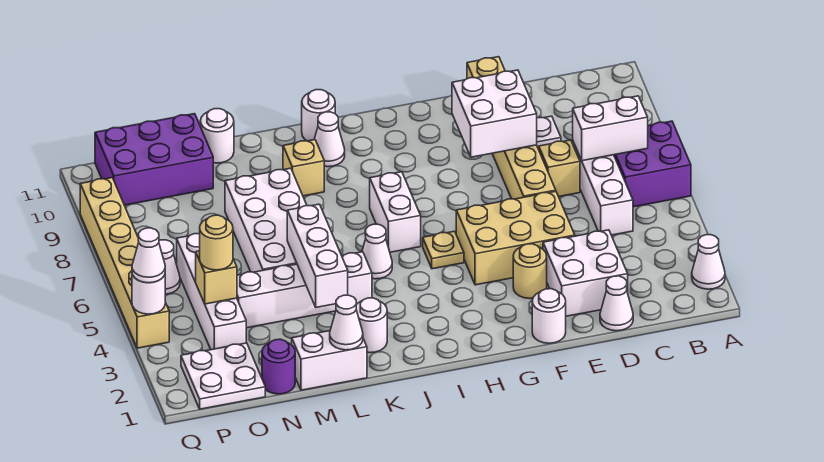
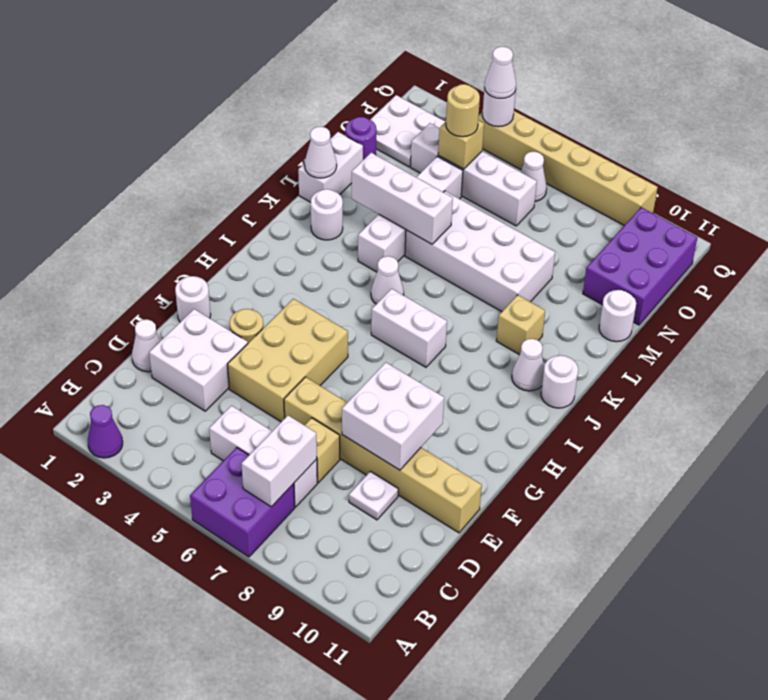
white 1x1 cone [692,235,725,289] -> purple 1x1 cone [88,405,123,458]
tan 1x1 plate [423,231,464,269] -> none

